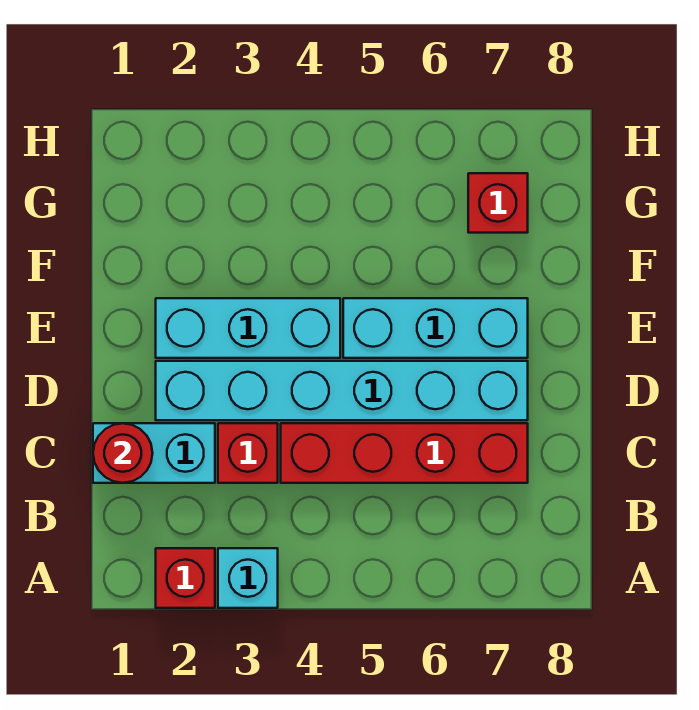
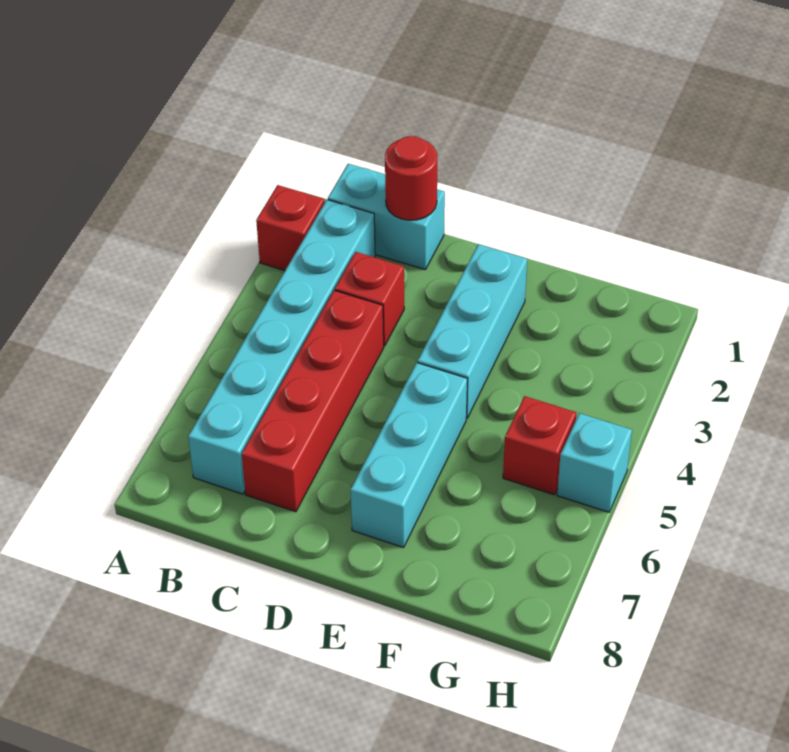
cyan 1x1 brick [218,548,278,608] -> cyan 1x1 brick moved to [557,413,632,512]
cyan 1x2 brick [93,423,215,483] -> cyan 1x2 brick turned to [328,164,445,270]
cyan 1x6 brick [156,361,528,420] -> cyan 1x6 brick moved to [188,200,375,494]
red 1x1 brick [468,173,528,233] -> red 1x1 brick moved to [503,396,576,495]

